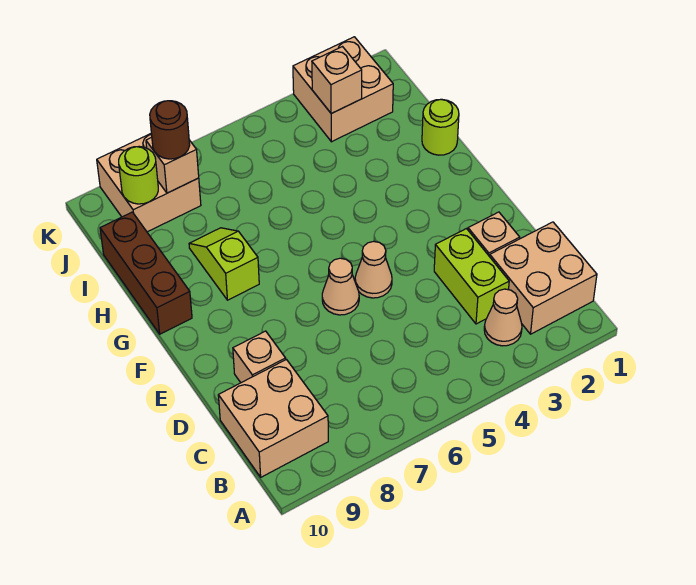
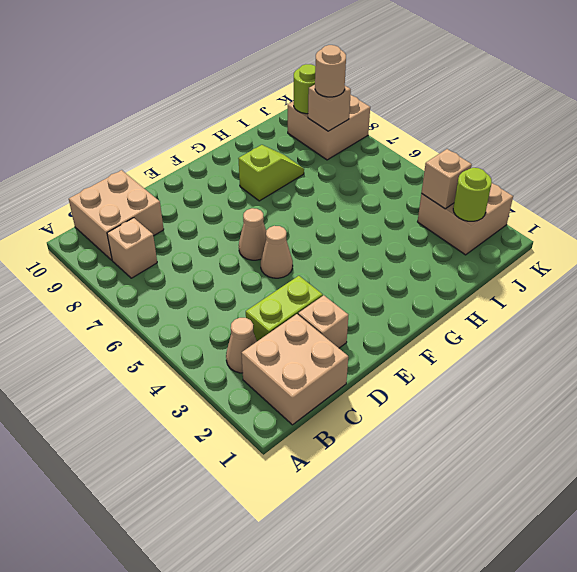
tan 1x1 brick [233,331,286,383] -> tan 1x1 brick moved to [107,218,157,278]
brown 1x3 brick [100,212,192,334] -> none
lime 1x1 round brick [422,99,459,155] -> lime 1x1 round brick moved to [453,168,492,221]
brown 1x1 round brick [150,101,190,159] -> tan 1x1 round brick [315,45,346,97]

